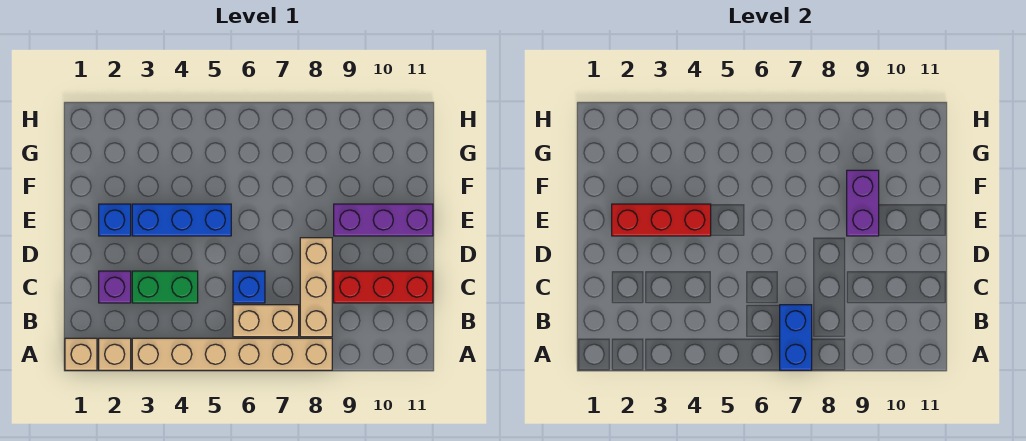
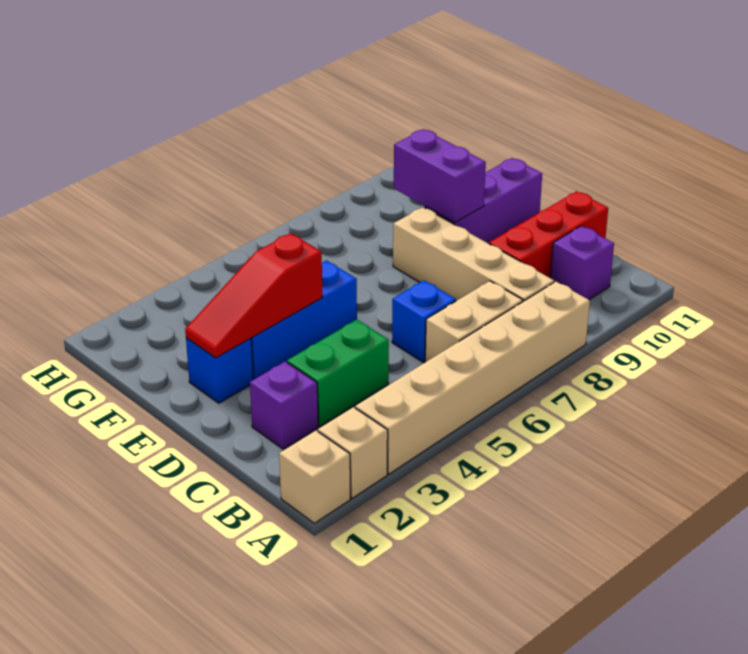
blue 1x2 brick [780,305,812,370] -> none
tan 1x3 brick [300,238,332,337] -> tan 1x4 brick [393,207,554,301]
none -> purple 1x1 brick [551,226,614,300]
red 1x3 brick [612,204,711,236] -> red 1x3 slope [185,233,323,358]

